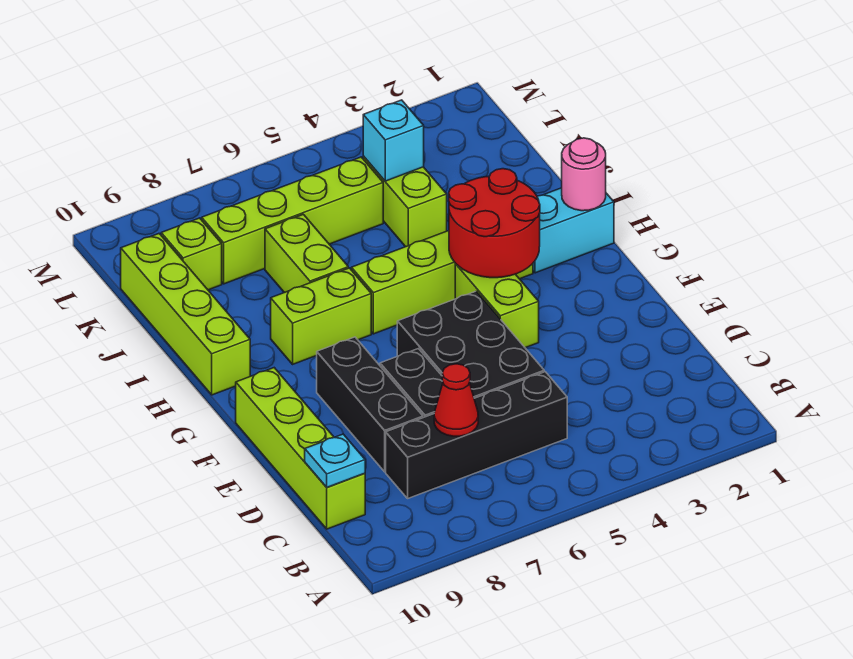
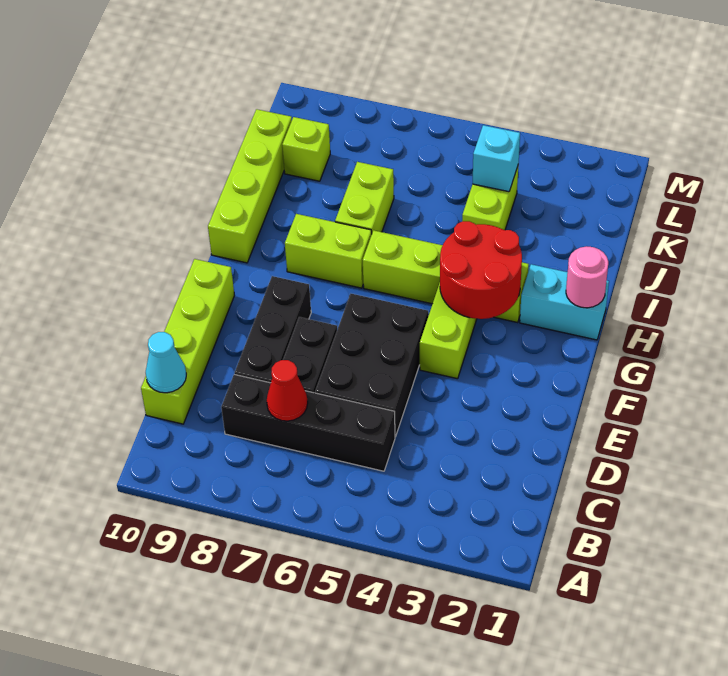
cyan 1x1 plate [305,434,365,487] -> cyan 1x1 cone [146,332,186,393]
lime 1x4 brick [202,157,383,284] -> none

